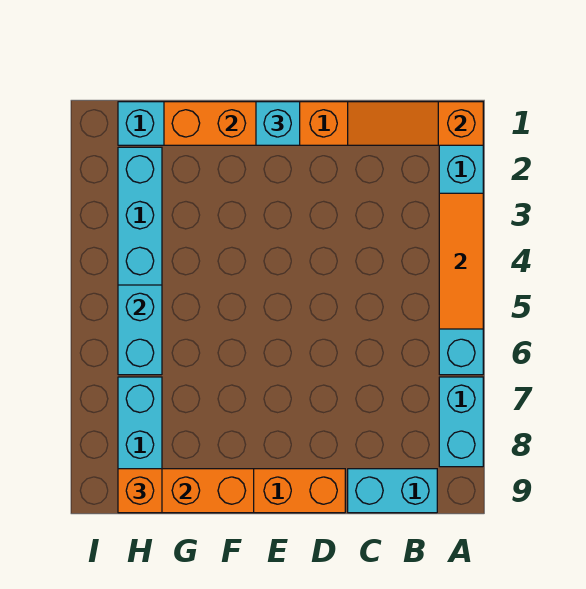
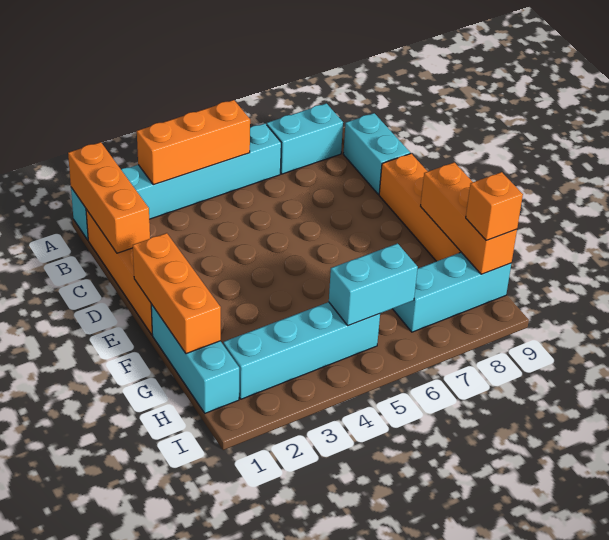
orange 1x3 slope [348,102,483,145] -> orange 1x3 brick [68,142,150,253]
orange 1x3 tile [439,193,483,329] -> orange 1x3 brick [137,100,250,185]
cyan 1x1 brick [256,102,300,145] -> none

